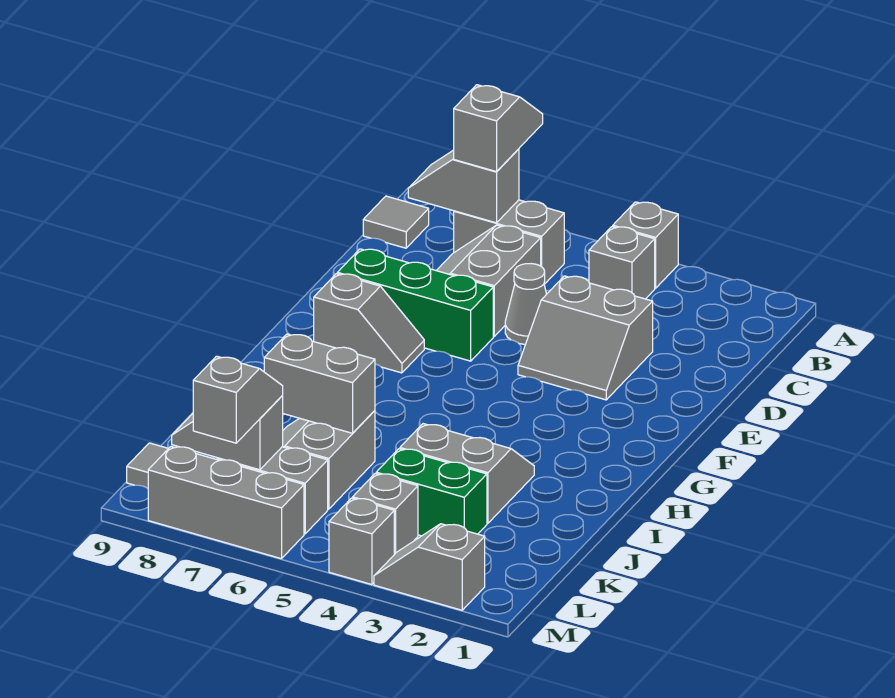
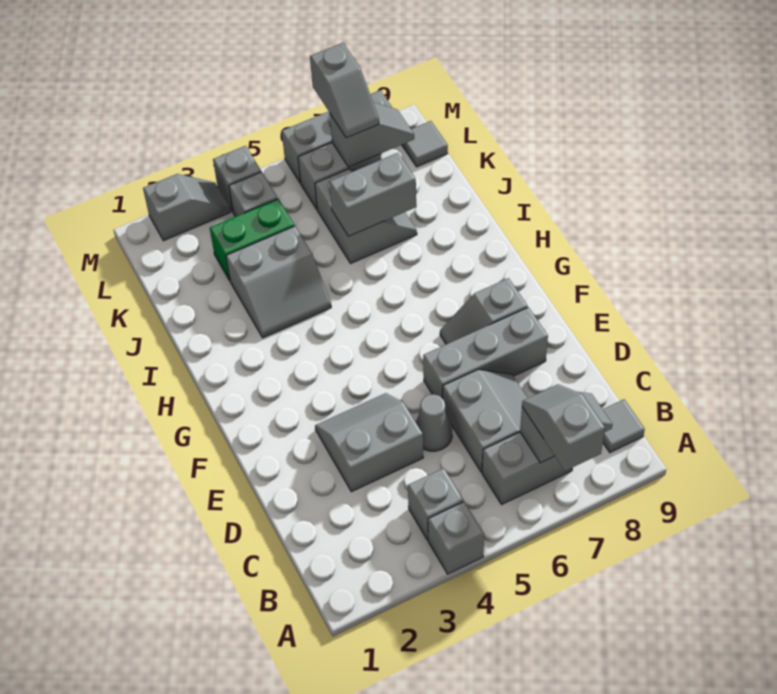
grey 1x2 slope [454,85,543,172] -> grey 1x2 slope turned to [522,384,605,471]
green 1x3 brick [337,249,493,361] -> grey 1x3 brick [423,307,548,399]

